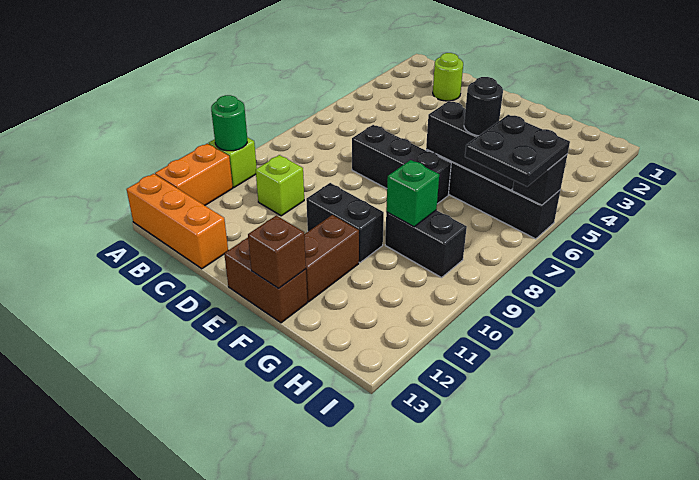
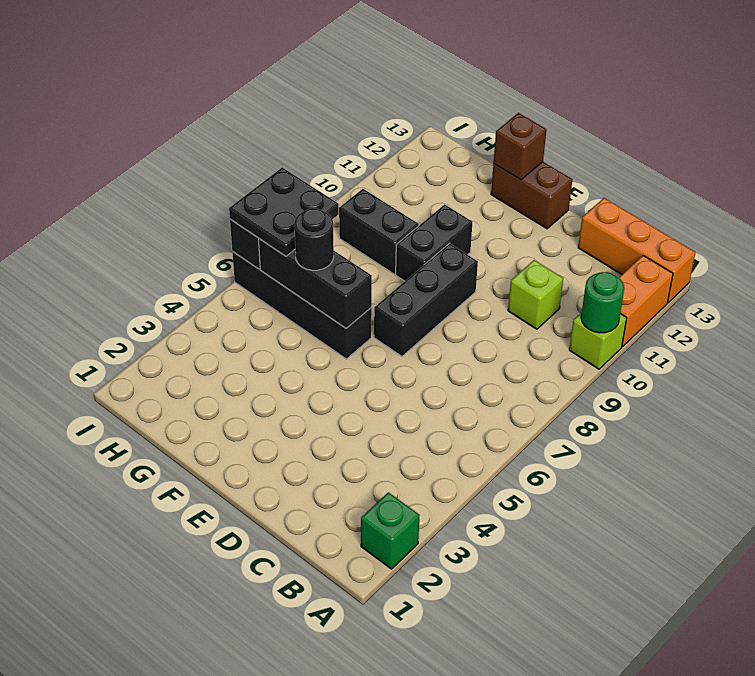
lime 1x1 round brick [433,53,463,101] -> none
black 1x3 brick [352,125,451,204] -> black 1x3 brick turned to [374,243,478,356]
black 1x2 brick [306,183,384,263] -> black 1x2 brick turned to [396,204,472,281]
brown 1x2 brick [304,215,359,302] -> none
green 1x1 brick [386,160,439,227] -> green 1x1 brick moved to [361,492,420,569]

